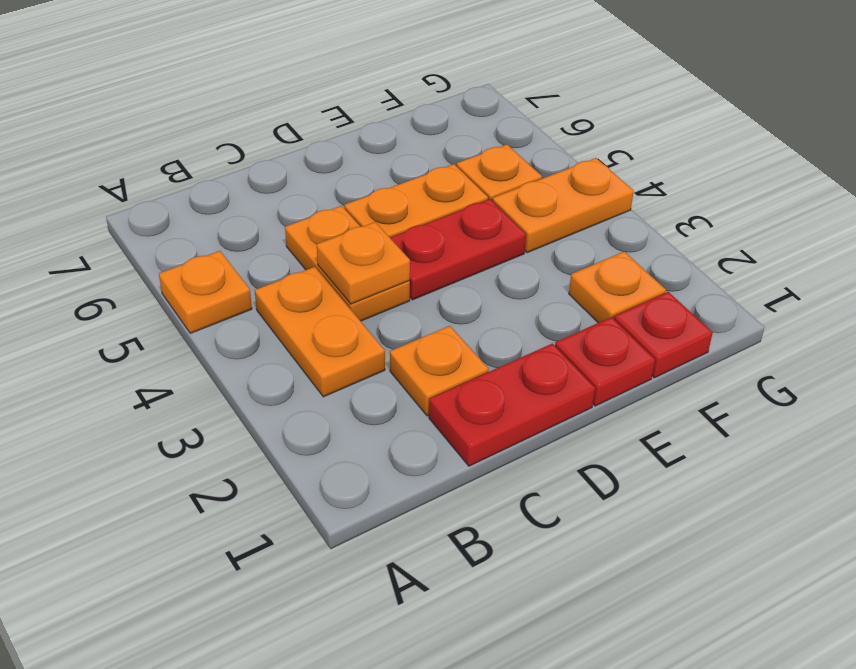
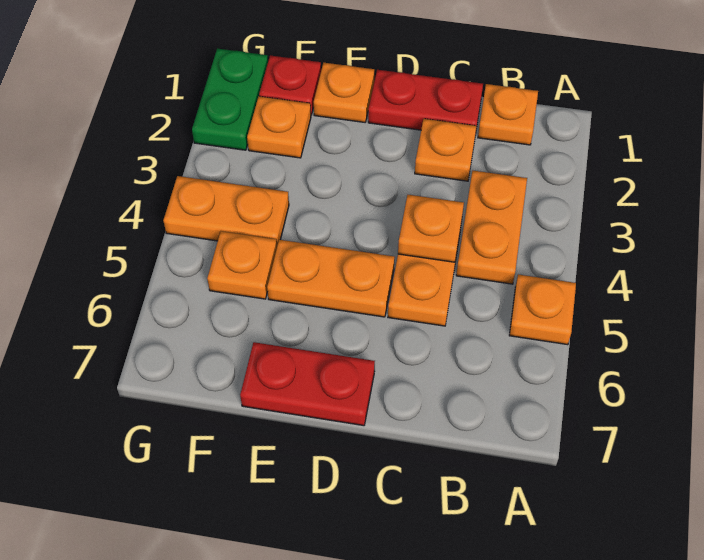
none -> orange 1x1 plate [478,84,538,145]
red 1x2 plate [390,199,526,300] -> red 1x2 plate moved to [240,342,375,426]
red 1x1 plate [555,317,655,406] -> orange 1x1 plate [314,63,374,122]
none -> green 1x2 plate [192,48,268,150]

